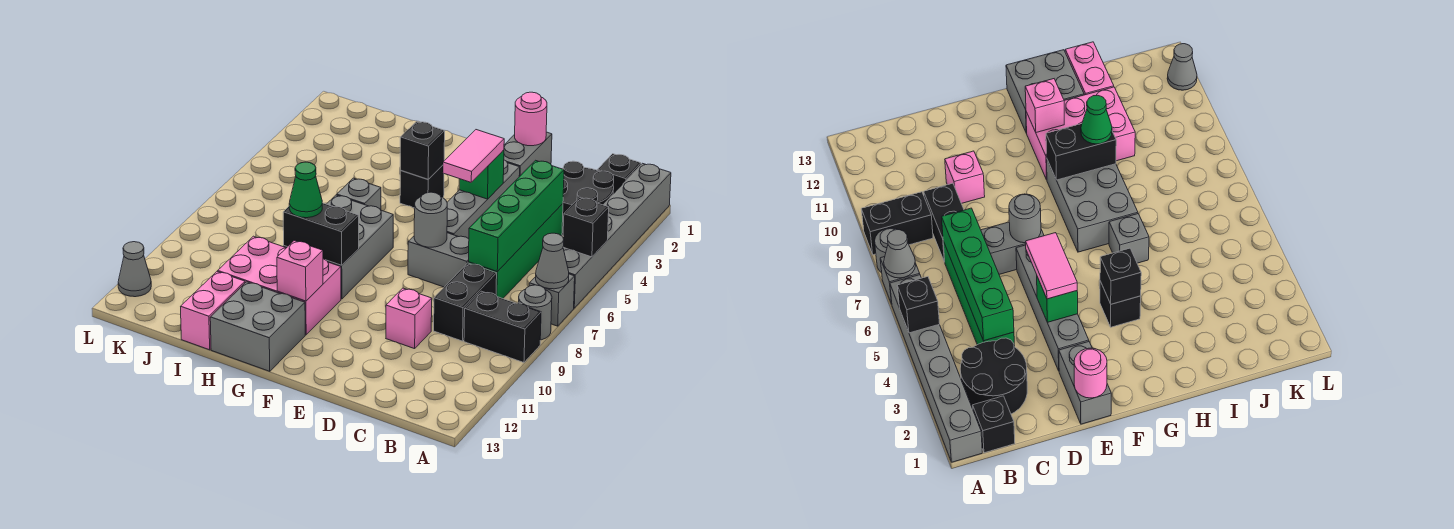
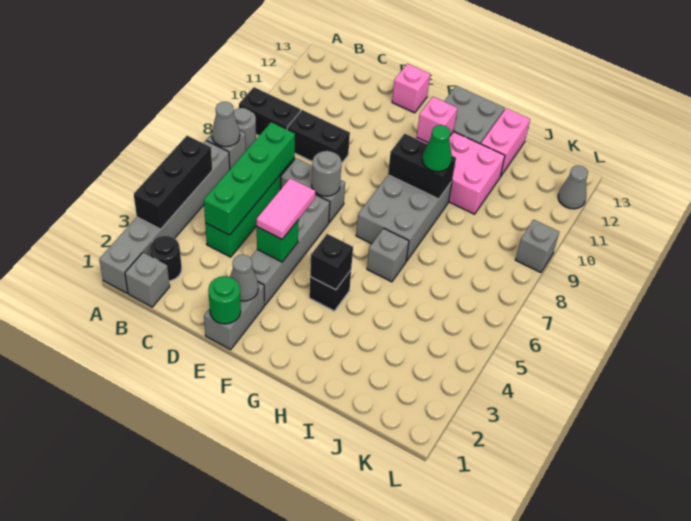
black 1x1 brick [563,197,609,257] -> black 1x3 brick [134,136,212,229]
black 1x1 brick [597,154,641,194] -> grey 1x1 brick [125,253,170,307]
black 2x2 round brick [562,161,614,235] -> black 1x1 round brick [150,236,182,281]
black 1x2 brick [434,263,497,341] -> black 1x2 brick turned to [287,110,350,164]
pink 1x1 brick [386,288,432,349] -> pink 1x1 brick moved to [392,64,430,113]
pink 1x1 round brick [515,92,547,146] -> green 1x1 round brick [208,276,241,324]
none -> grey 1x1 cone [230,255,258,301]
none -> grey 1x1 brick [516,220,559,272]

